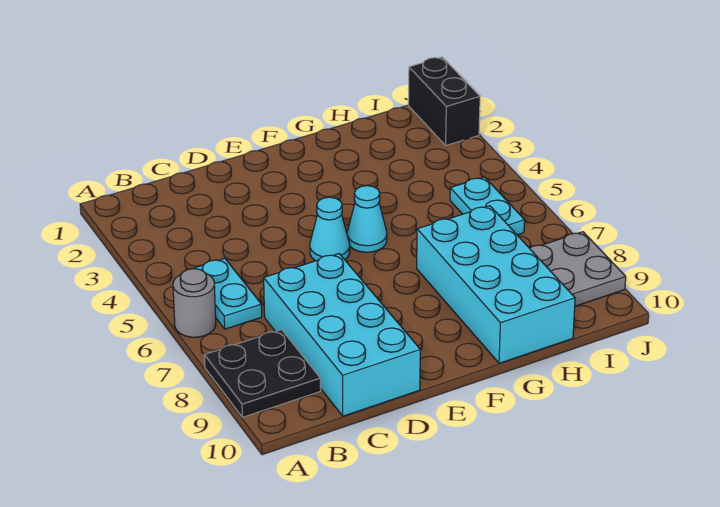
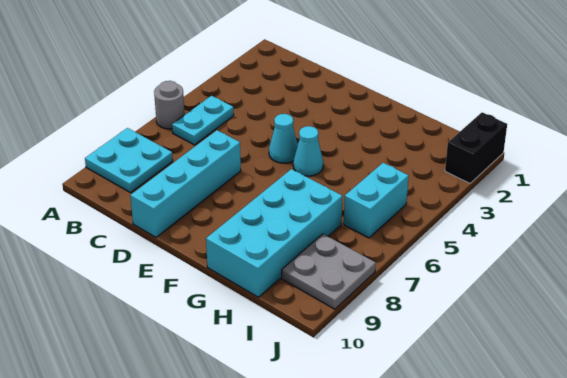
black 2x2 plate [204,330,321,417] -> cyan 2x2 plate [85,128,173,193]
cyan 2x4 brick [264,254,420,416] -> cyan 1x4 brick [130,130,241,237]
cyan 1x2 plate [450,177,525,235] -> cyan 1x2 brick [344,163,408,238]

